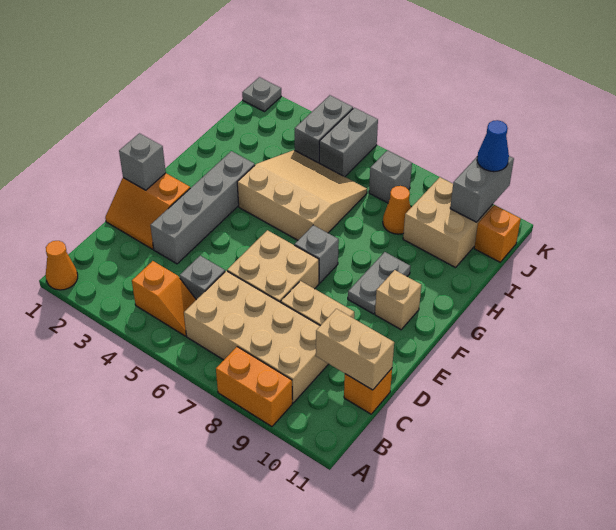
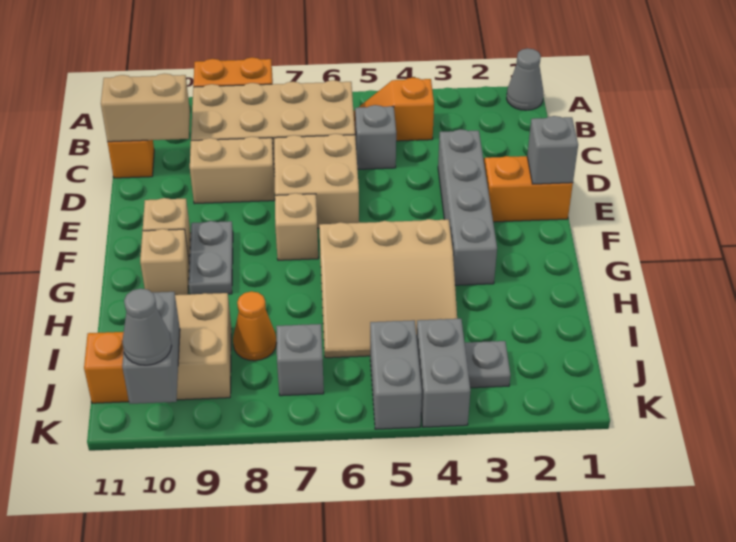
orange 1x1 cone [46,241,78,290] -> grey 1x1 cone [507,48,544,110]
grey 1x1 brick [295,225,339,283] -> tan 1x1 brick [275,193,318,260]
none -> tan 1x1 brick [140,229,189,295]
grey 1x1 plate [242,77,281,112] -> grey 1x1 plate moved to [465,341,511,388]
blue 1x1 cone [477,120,509,172] -> grey 1x1 cone [122,289,172,365]

